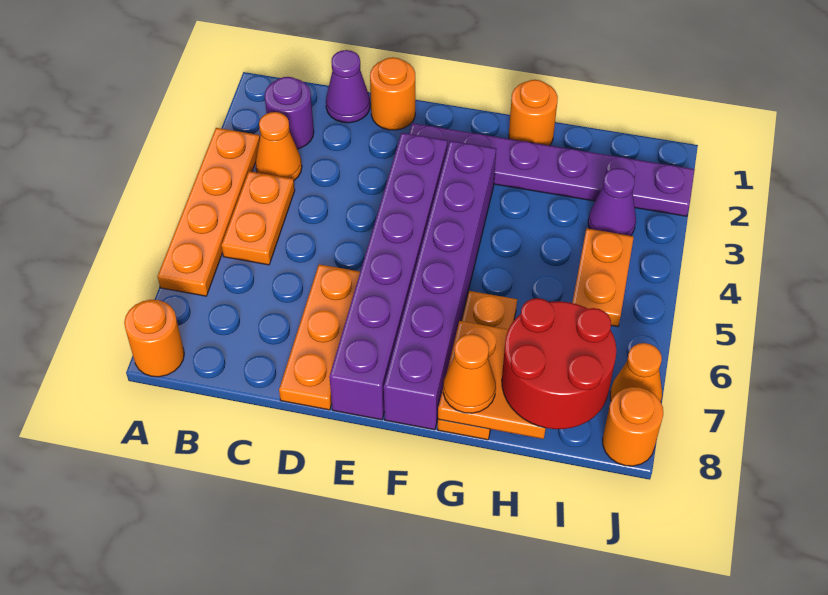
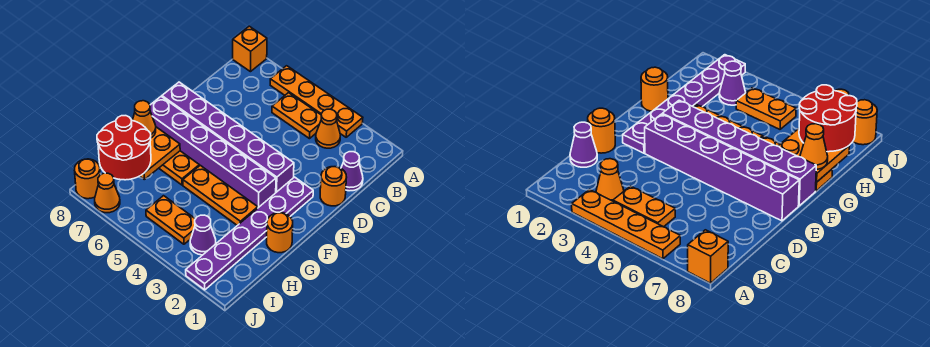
orange 1x1 round brick [124,300,184,377] -> orange 1x1 brick [233,26,267,72]
purple 1x1 round brick [265,77,314,149] -> none
orange 1x3 plate [279,264,360,410] -> orange 1x3 plate moved to [183,165,258,225]

